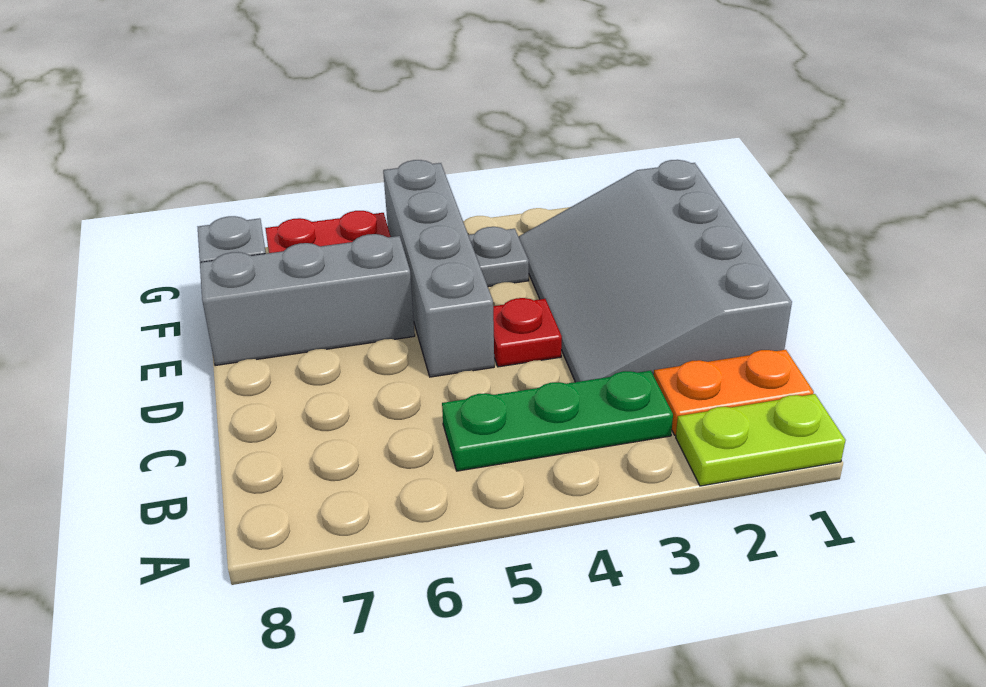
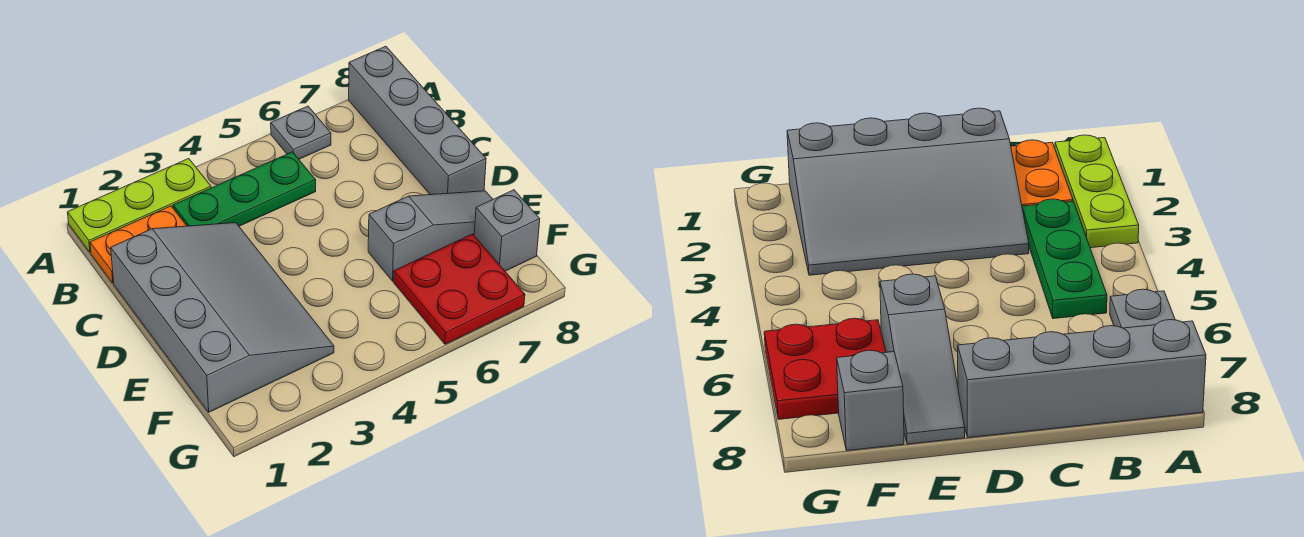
lime 1x2 plate [676,394,846,486] -> lime 1x3 plate [68,159,211,252]
red 1x1 plate [493,298,562,367] -> none
grey 1x4 brick [383,160,494,377] -> grey 1x4 brick moved to [349,46,486,195]
grey 1x3 brick [200,234,415,366] -> grey 1x3 slope [368,191,493,281]
grey 1x1 plate [468,227,529,287] -> grey 1x1 plate moved to [271,106,331,159]

